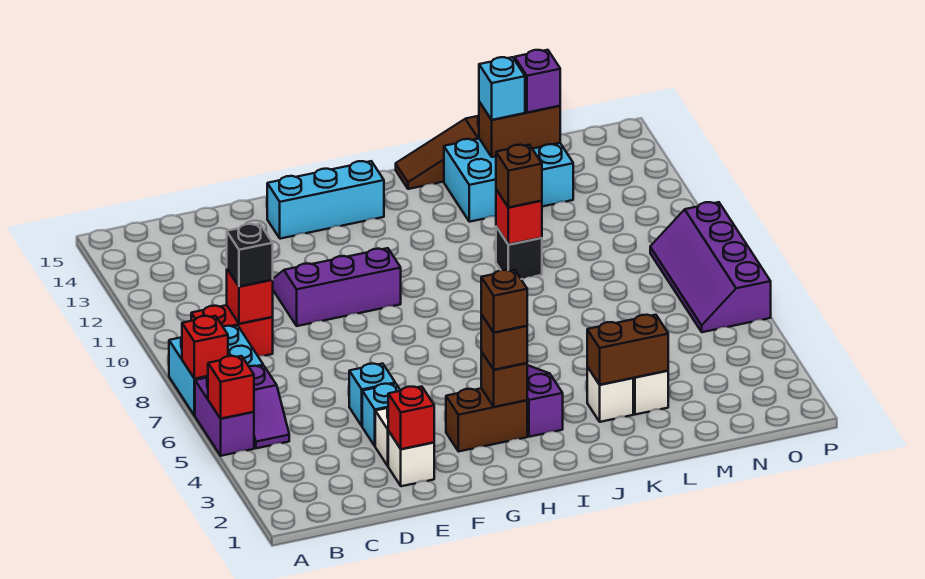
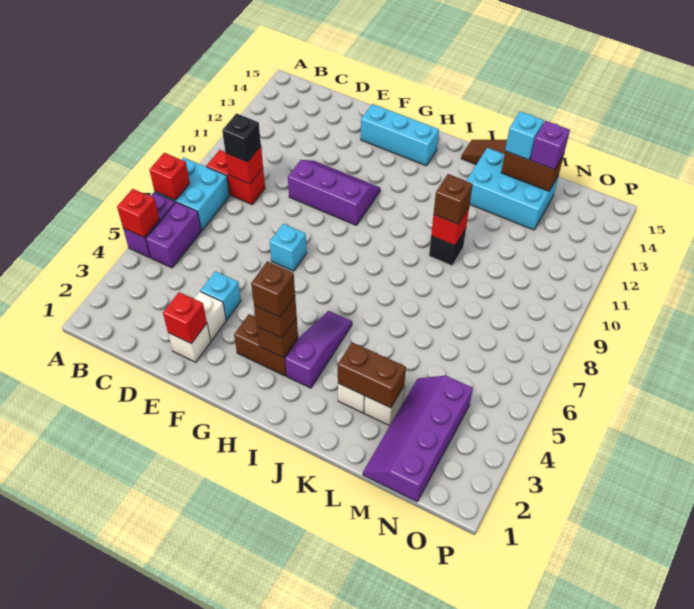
purple 1x2 slope [249,366,289,448] -> purple 1x2 brick [146,202,201,268]
cyan 1x1 brick [349,364,395,426] -> cyan 1x1 brick moved to [270,224,307,271]
purple 2x4 slope [650,202,771,332] -> purple 2x4 slope moved to [363,376,473,502]

